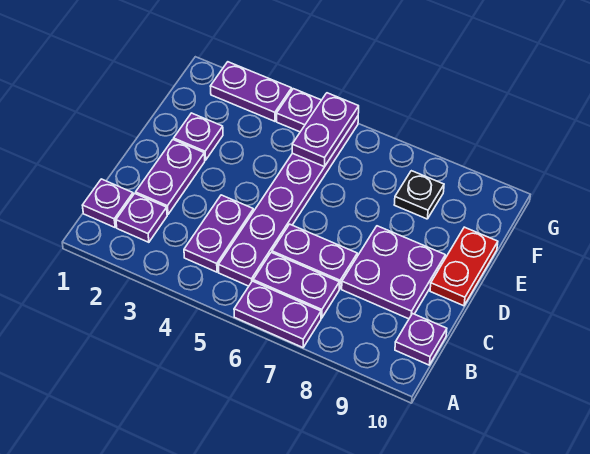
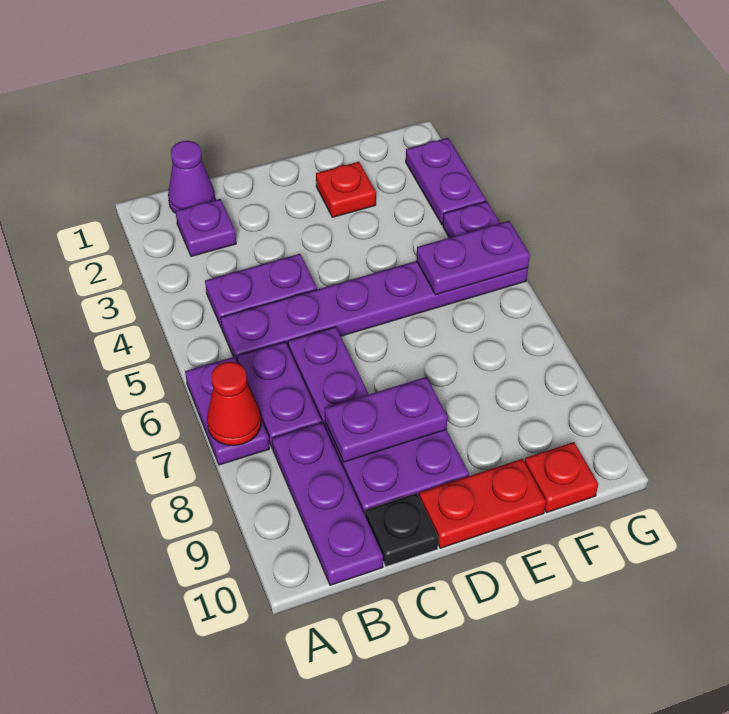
none -> red 1x1 cone [207,362,261,446]
purple 1x1 plate [82,179,133,227] -> purple 1x1 cone [168,141,215,213]
purple 1x1 plate [395,314,447,365] -> purple 1x3 plate [272,423,383,585]
purple 1x2 plate [136,140,205,214] -> purple 1x2 plate moved to [324,377,447,462]
purple 1x1 plate [174,113,223,160] -> red 1x1 plate [316,162,376,217]
black 1x1 plate [394,171,444,219] -> black 1x1 plate moved to [365,493,438,567]
none -> red 1x1 plate [524,442,598,512]

